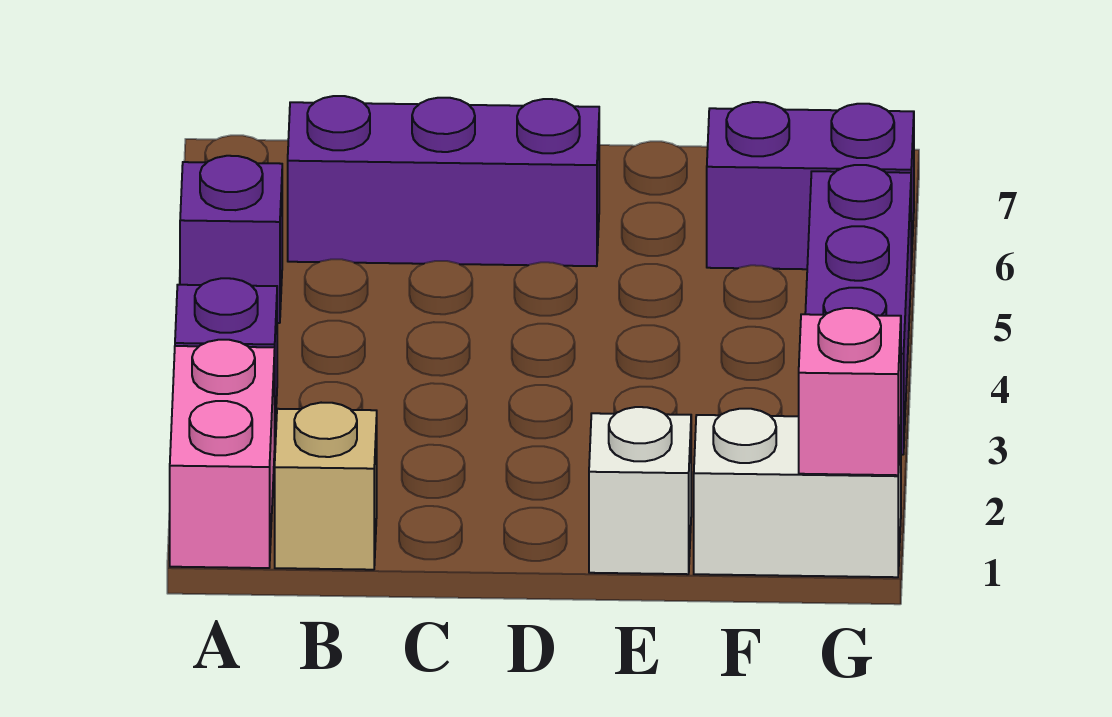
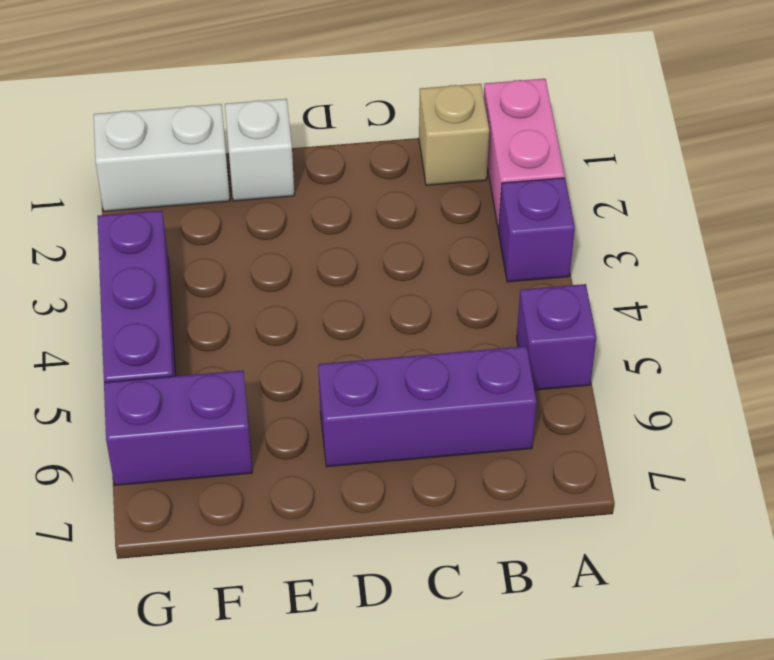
pink 1x1 brick [799,308,901,475] -> none

